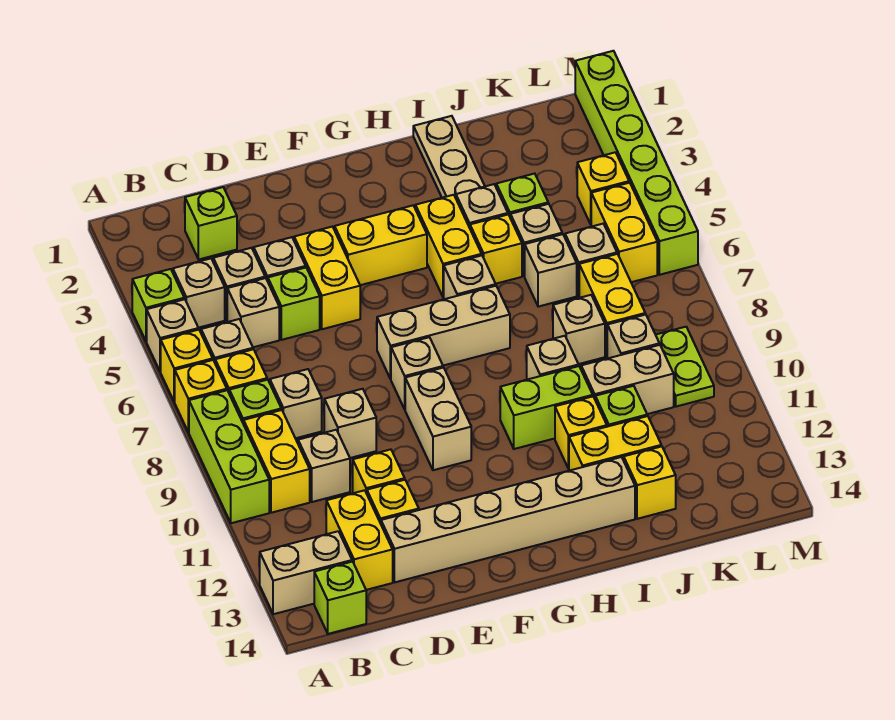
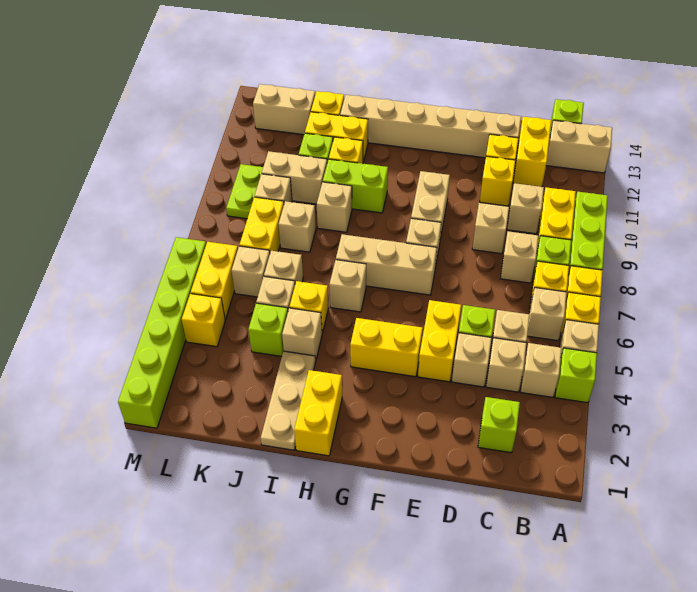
yellow 1x2 brick [415,195,482,297] -> yellow 1x2 brick moved to [294,370,342,456]
none -> tan 1x2 brick [253,84,315,135]

